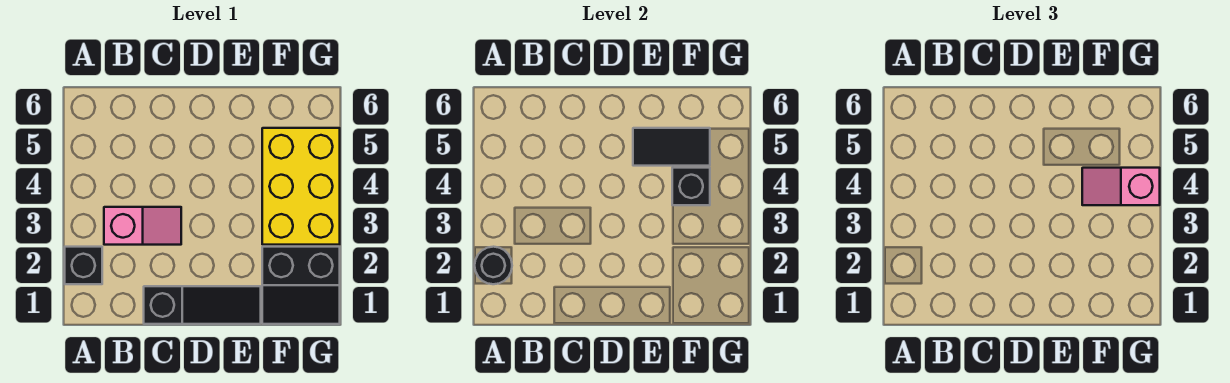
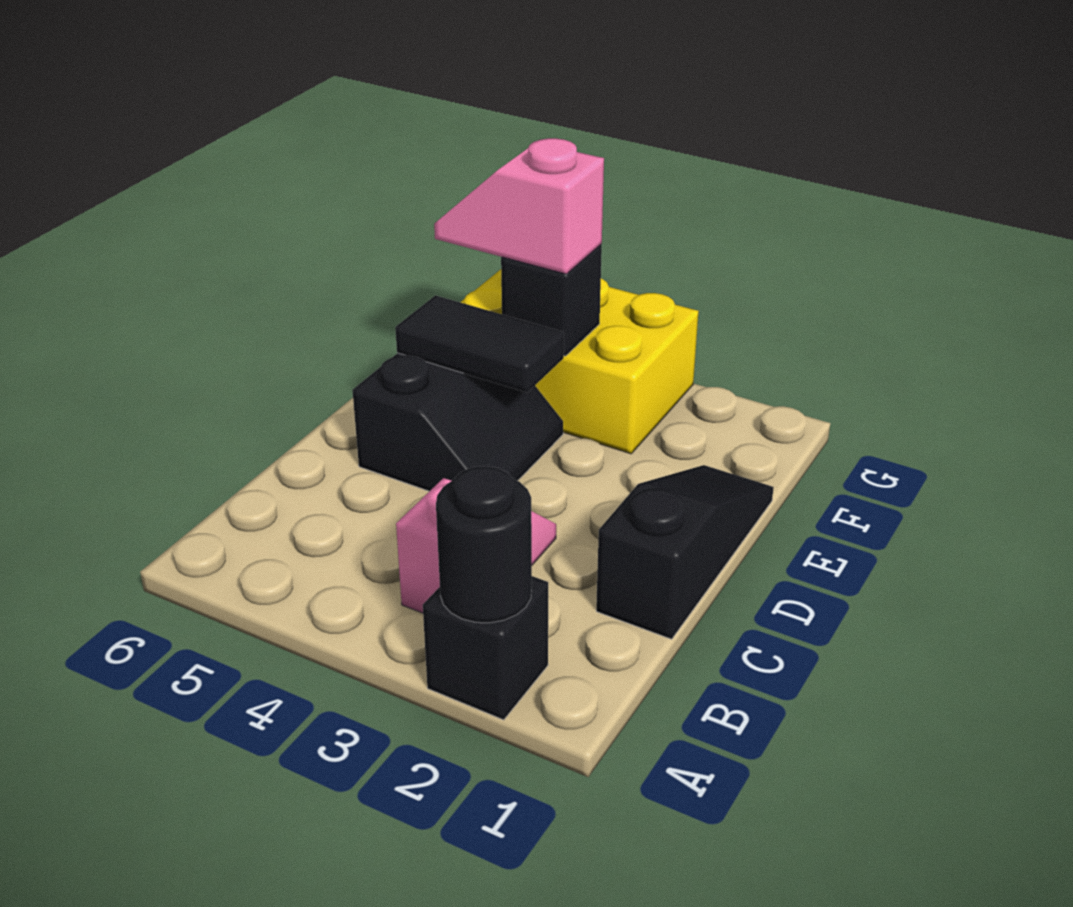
black 1x2 tile [633,128,710,166] -> black 1x2 tile turned to [395,295,564,393]
black 2x2 slope [262,247,340,324] -> black 2x2 slope moved to [352,353,563,491]
pink 1x2 slope [1082,168,1160,205] -> pink 1x2 slope turned to [434,138,604,274]

